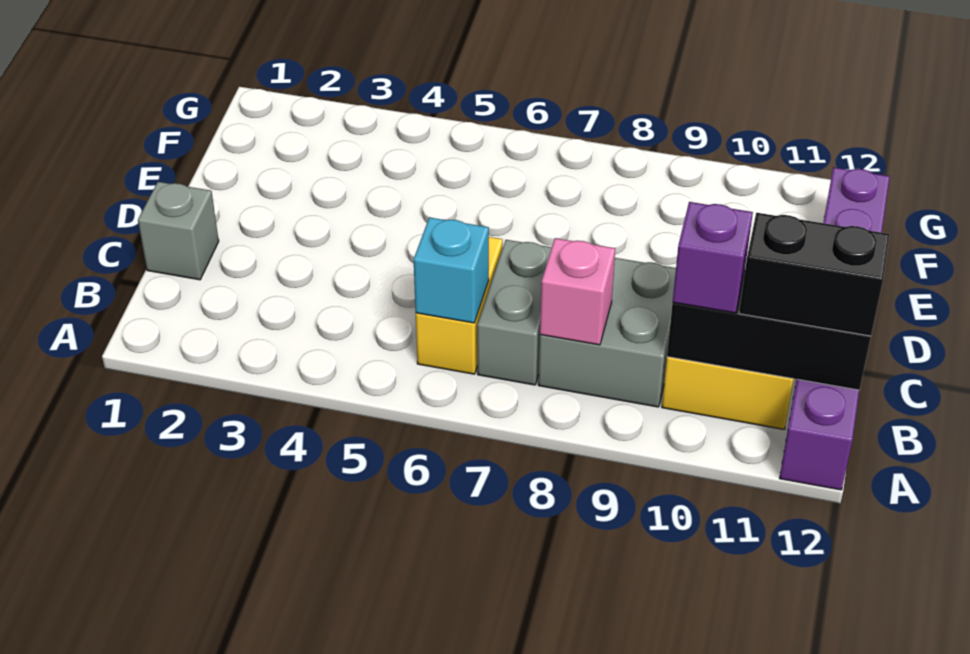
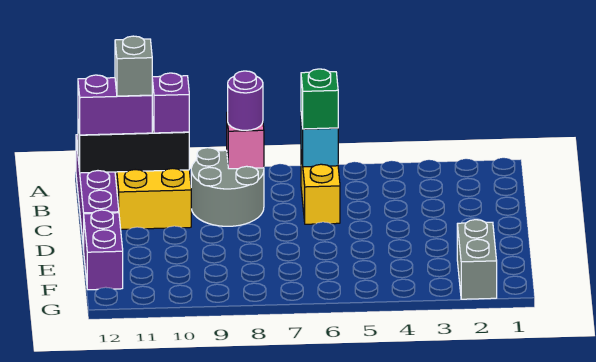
none -> green 1x1 brick [301,69,338,129]
grey 1x2 brick [477,240,552,385] -> grey 1x2 brick moved to [457,220,497,299]
grey 2x2 brick [538,258,676,407] -> grey 2x2 round brick [191,148,264,226]
none -> purple 1x1 round brick [228,71,263,130]
black 1x2 brick [739,213,889,336] -> purple 1x2 brick [78,75,152,135]
grey 1x1 brick [138,182,219,280] -> grey 1x1 brick moved to [115,36,152,96]

